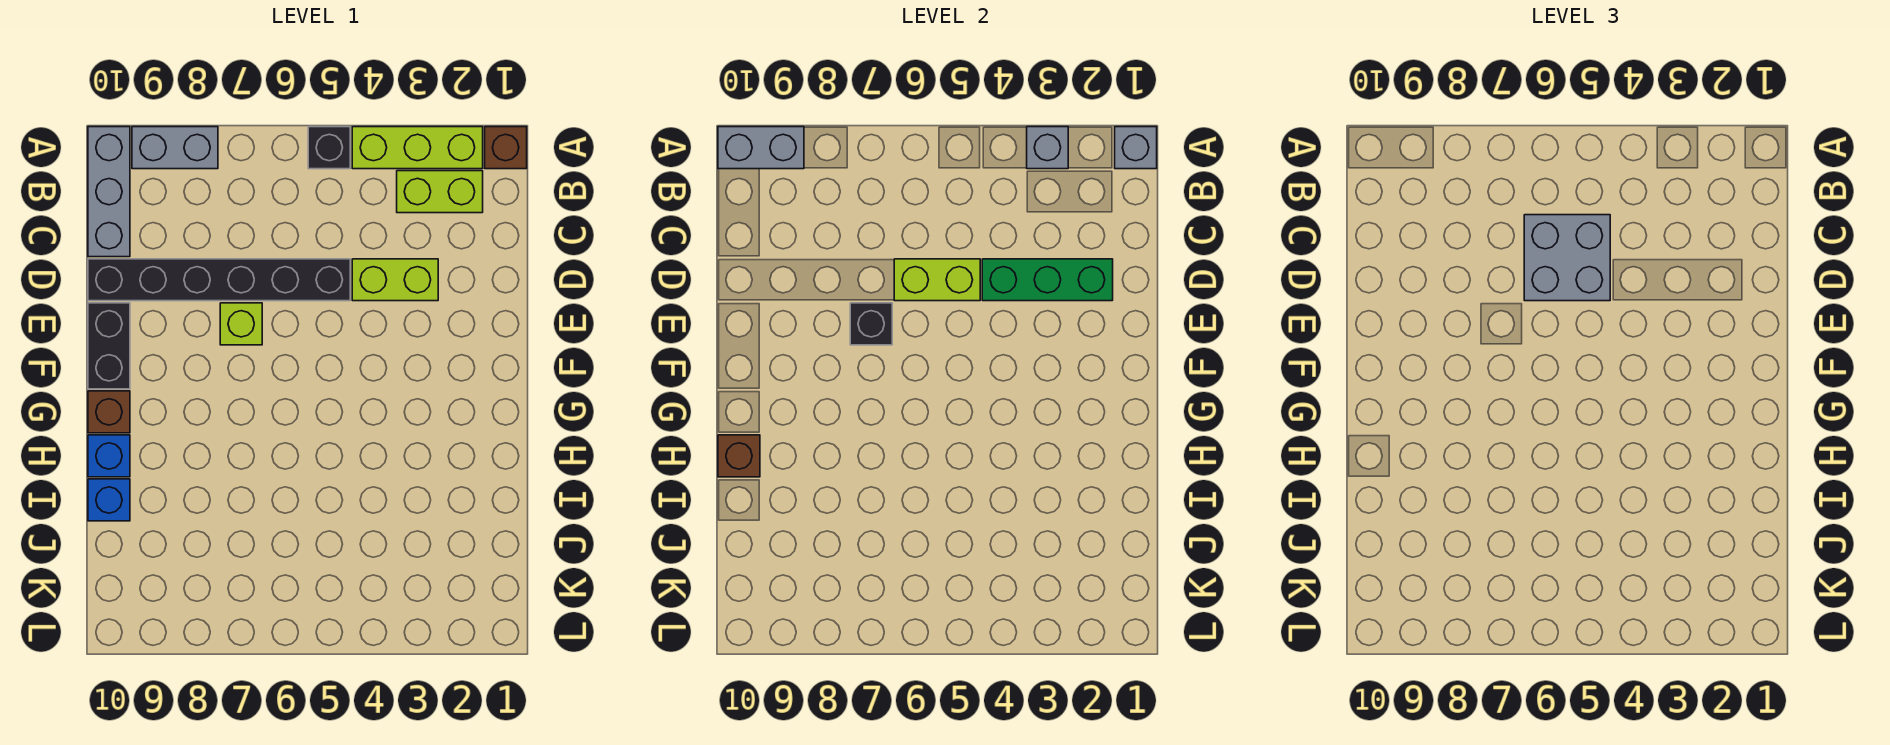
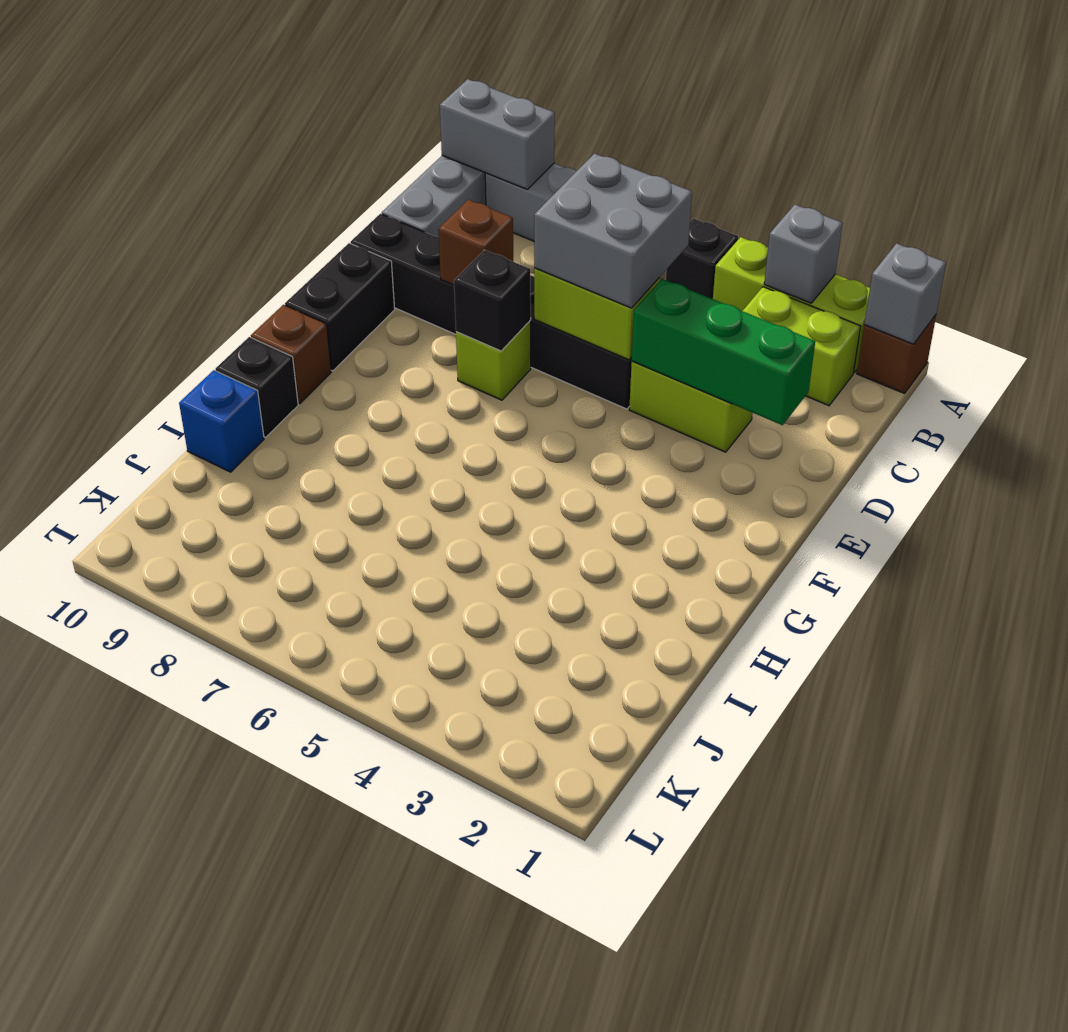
blue 1x1 brick [88,435,130,477] -> black 1x1 brick [216,337,298,437]
brown 1x1 brick [718,435,760,477] -> brown 1x1 brick moved to [438,200,513,285]

